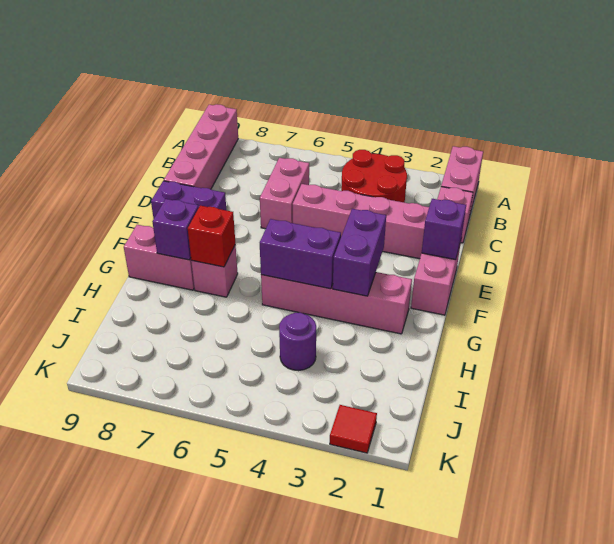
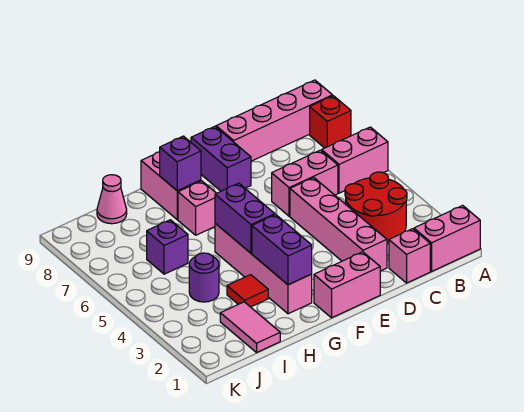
none -> pink 1x2 brick [322,127,388,193]
purple 1x1 brick [422,199,466,260] -> purple 1x1 brick moved to [147,220,188,274]
purple 1x2 brick [333,209,386,296] -> purple 1x2 brick turned to [252,215,312,285]
red 1x1 brick [188,206,235,267] -> red 1x1 brick moved to [310,96,351,148]
none -> pink 1x2 tile [220,302,280,352]
none -> pink 1x1 cone [97,175,127,224]
red 1x1 tile [330,405,377,453] -> red 1x1 tile moved to [227,275,268,307]

